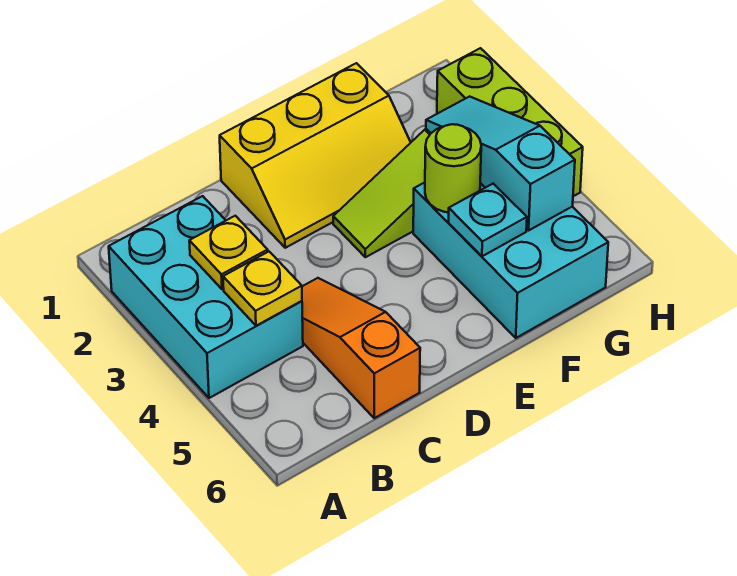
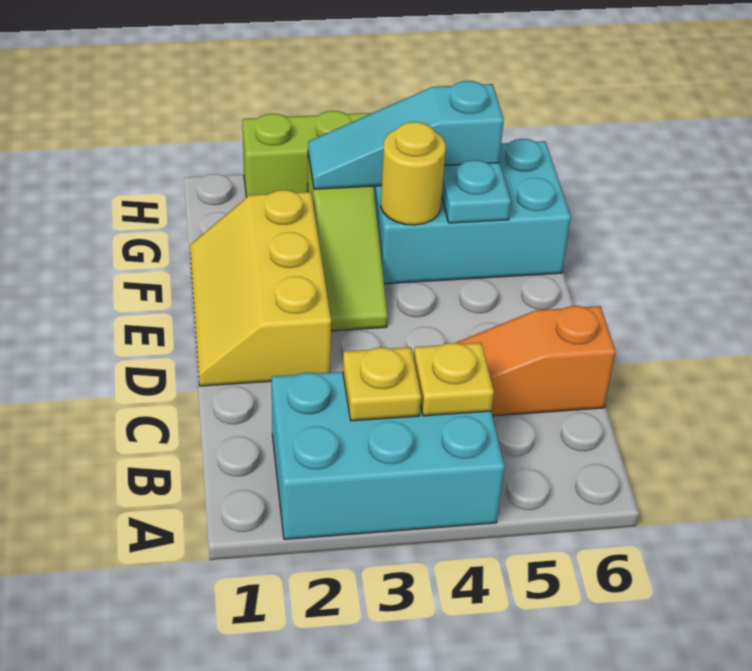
yellow 2x3 slope [220,63,411,248] -> yellow 2x3 slope turned to [190,190,331,386]
lime 1x1 round brick [425,124,481,212] -> yellow 1x1 round brick [381,122,446,225]

